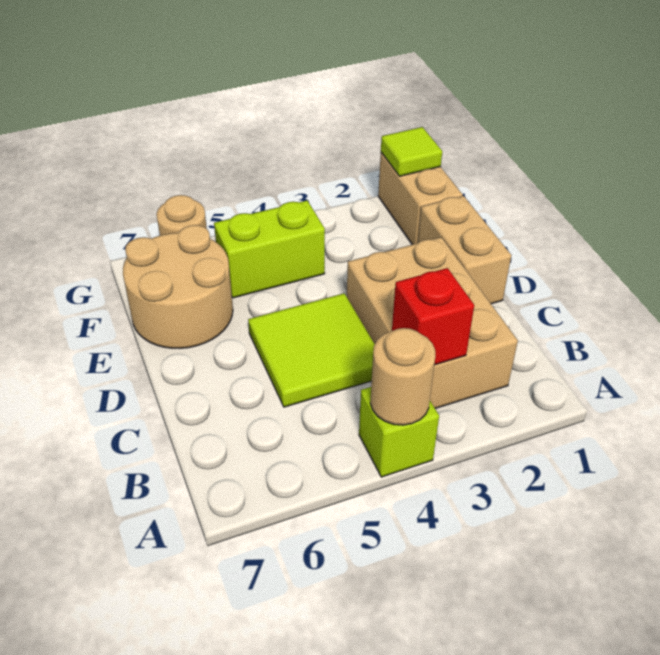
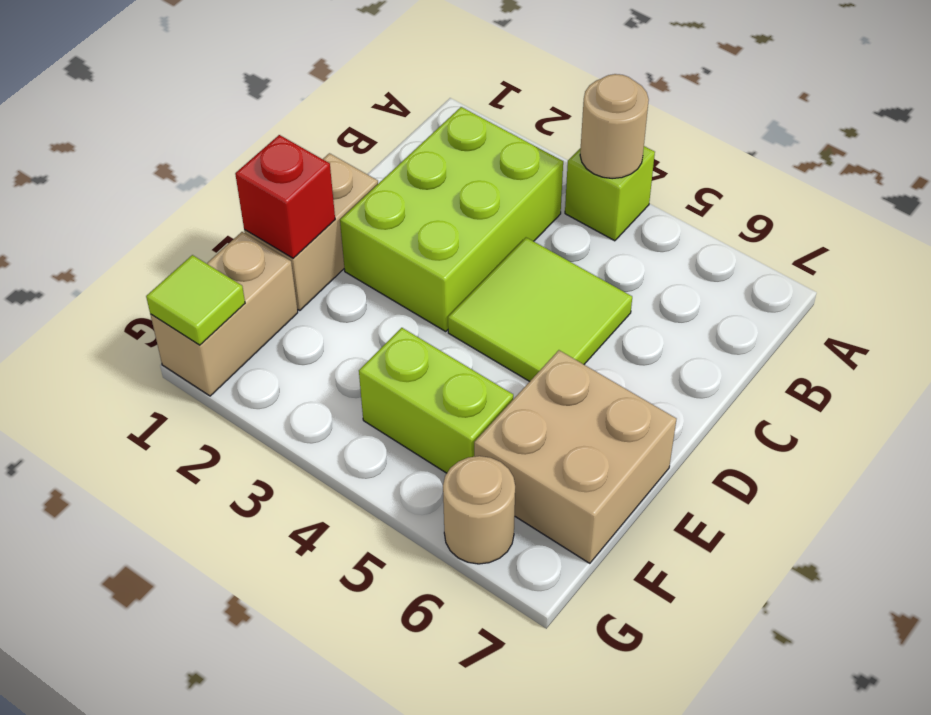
tan 2x3 brick [347,237,518,408] -> lime 2x3 brick [340,107,563,331]
red 1x1 brick [392,268,474,365] -> red 1x1 brick moved to [235,135,335,258]
tan 2x2 round brick [123,225,233,349] -> tan 2x2 brick [474,350,676,563]

